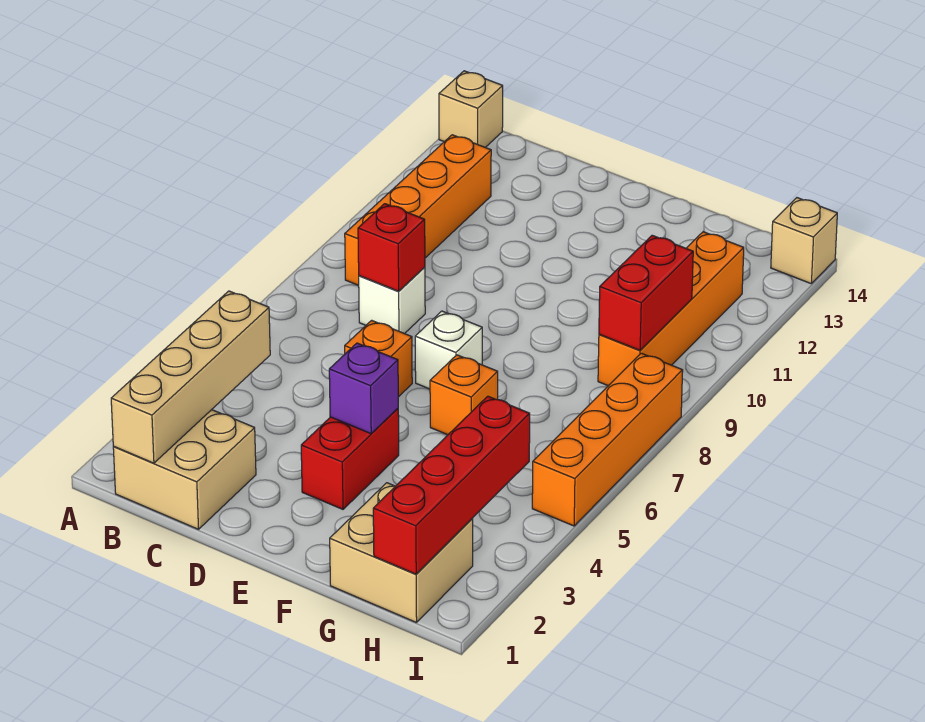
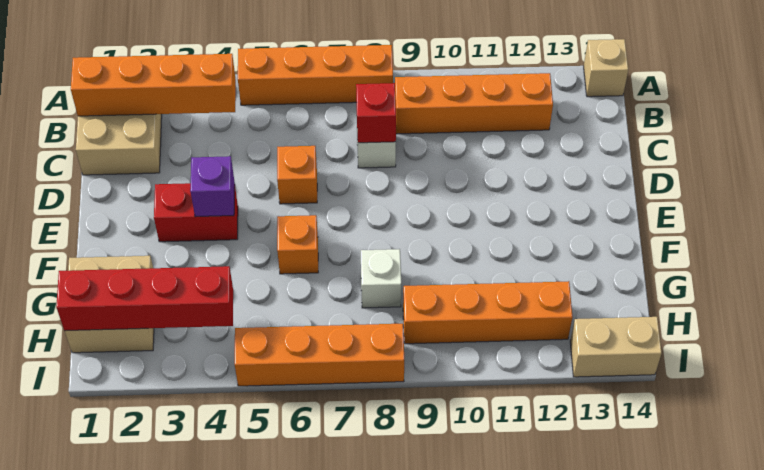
none -> orange 1x4 brick [238,45,393,105]
tan 1x4 brick [111,291,270,463] -> orange 1x4 brick [71,54,236,116]
white 1x1 brick [415,311,482,389] -> white 1x1 brick moved to [361,249,401,308]
red 1x2 brick [599,235,693,350] -> none
tan 1x1 brick [771,198,837,283] -> tan 1x2 brick [570,317,662,377]

